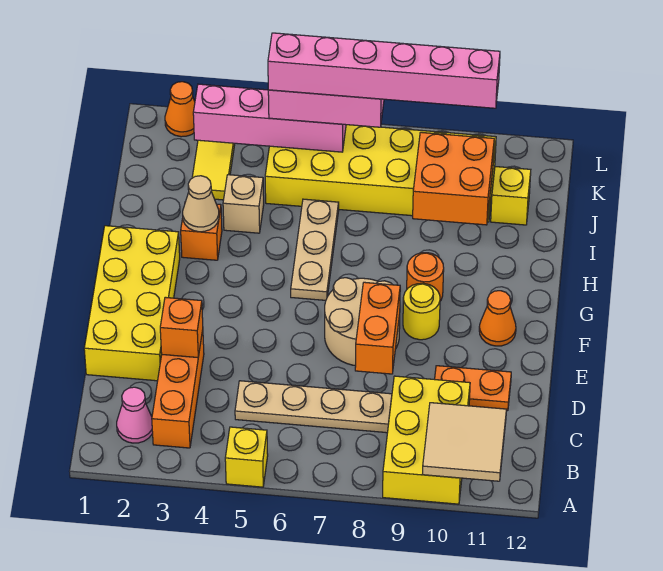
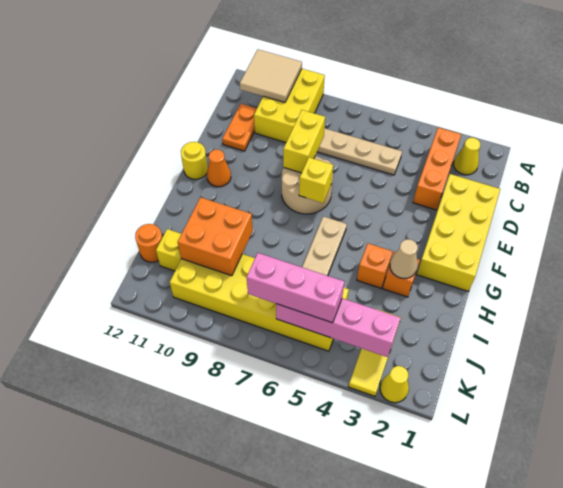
yellow 1x1 brick [225,427,268,487] -> yellow 1x1 brick moved to [299,157,333,203]
pink 1x1 cone [117,387,153,443] -> yellow 1x1 cone [454,138,480,175]
orange 1x1 brick [160,297,203,358] -> orange 1x1 brick moved to [357,243,393,288]
orange 1x2 brick [355,282,400,374] -> yellow 1x2 brick [283,110,325,173]
orange 1x2 plate [435,366,511,411] -> orange 1x2 plate turned to [222,104,257,151]
yellow 1x1 round brick [403,283,440,340] -> yellow 1x1 round brick moved to [181,142,208,179]
orange 1x1 round brick [407,253,444,301] -> orange 1x1 round brick moved to [135,224,162,262]
tan 1x1 brick [223,175,264,233] -> none
pink 1x6 brick [268,33,500,108] -> none
orange 1x1 cone [165,82,195,137] -> yellow 1x1 cone [380,366,409,403]

